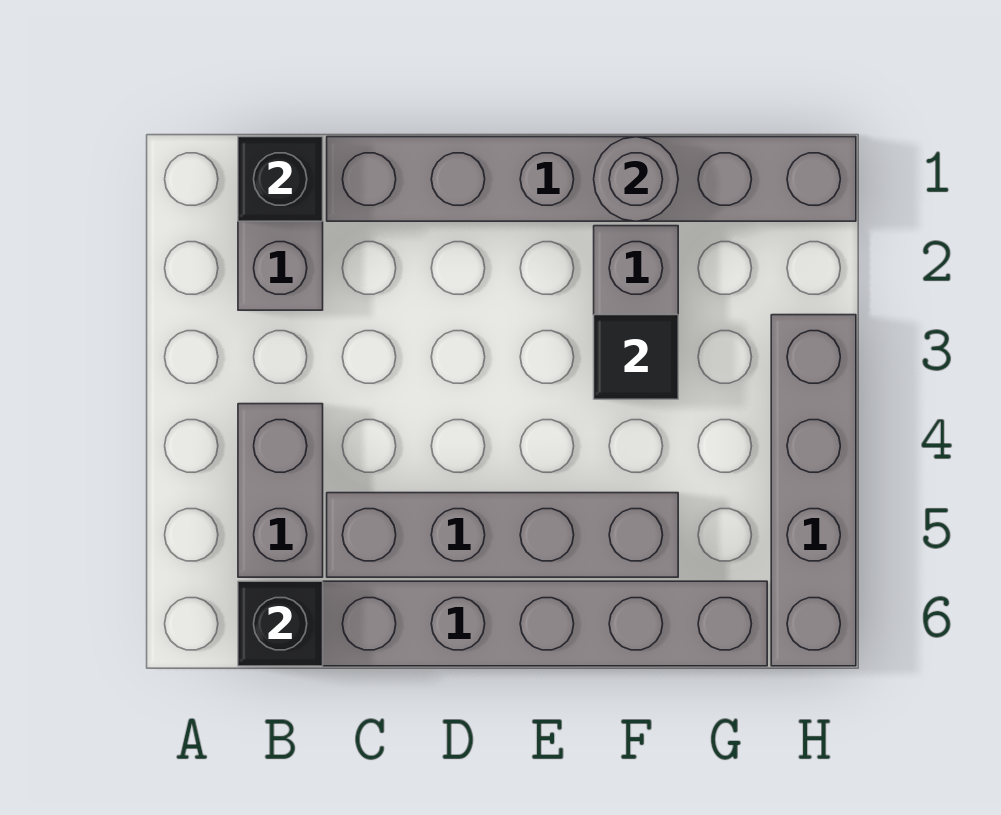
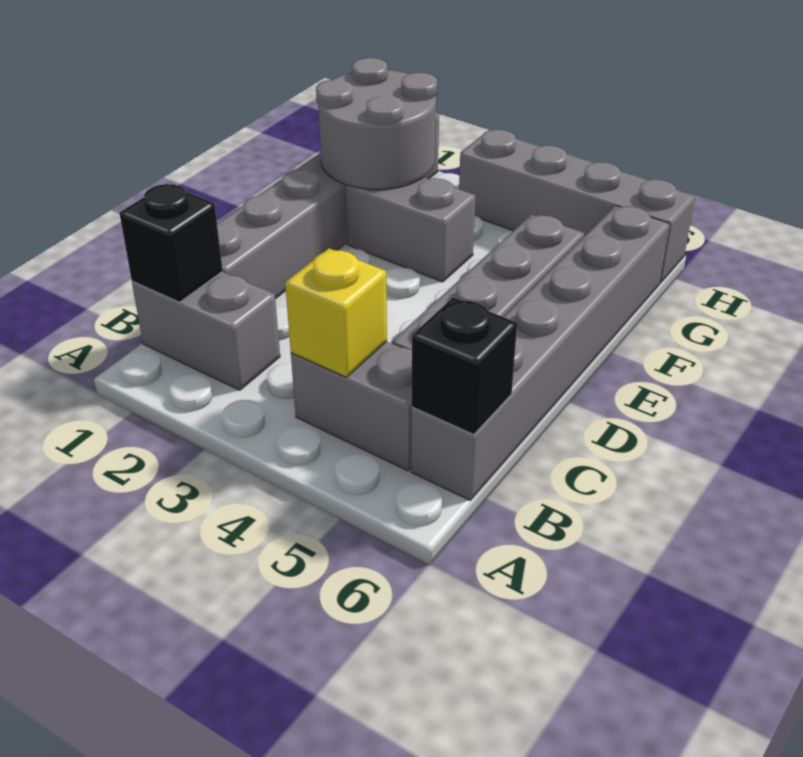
none -> yellow 1x1 brick [285,248,387,377]
grey 1x1 round brick [594,137,678,221] -> grey 2x2 round brick [316,58,437,190]
black 1x1 tile [594,315,678,399] -> none

